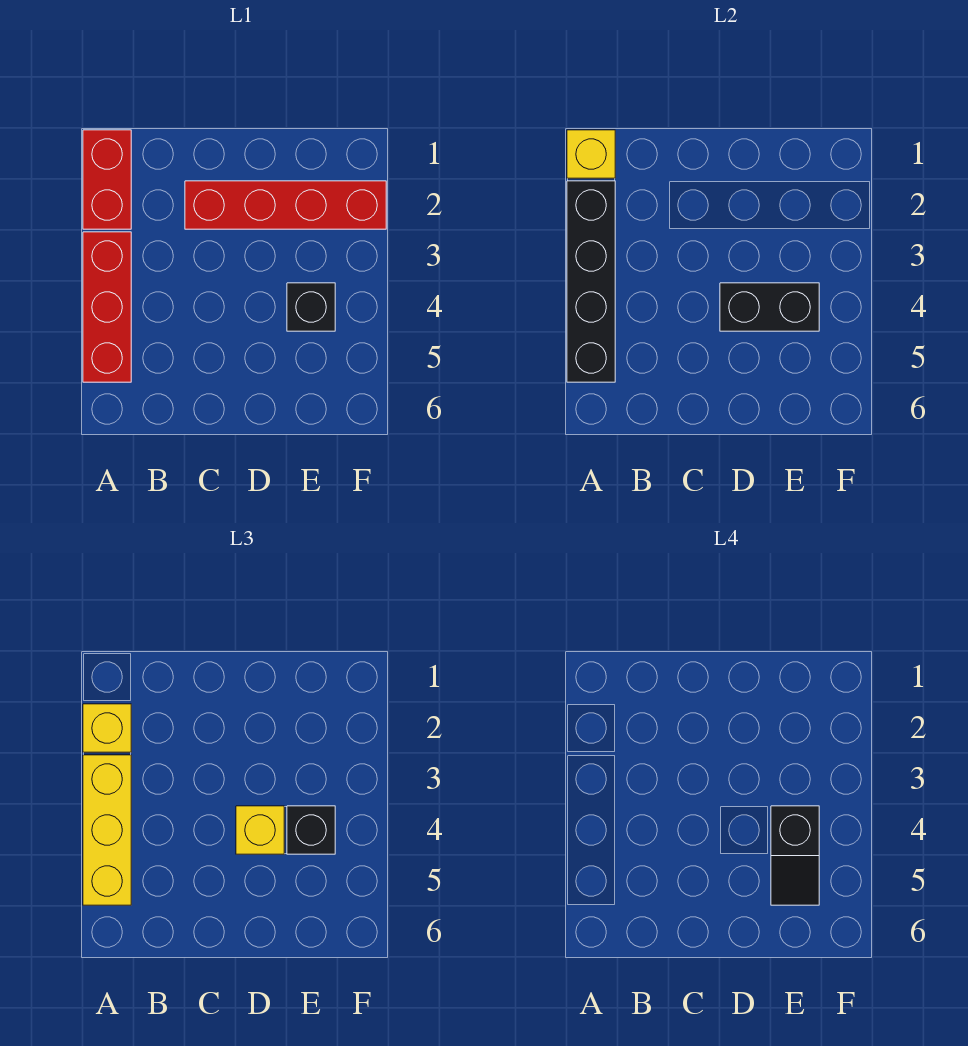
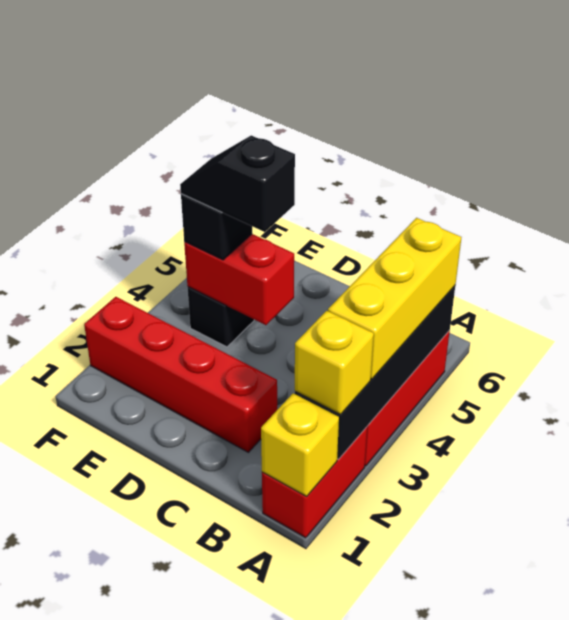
black 1x2 brick [720,283,819,331] -> red 1x2 brick [184,234,294,325]
yellow 1x1 brick [236,806,284,854] -> none
black 1x2 slope [771,806,819,905] -> black 1x2 slope turned to [180,135,295,232]

